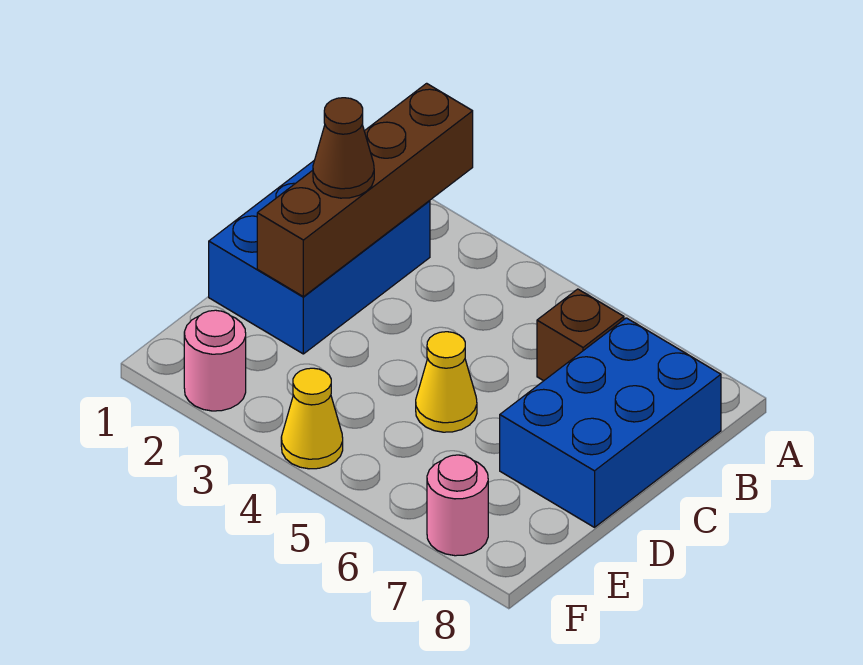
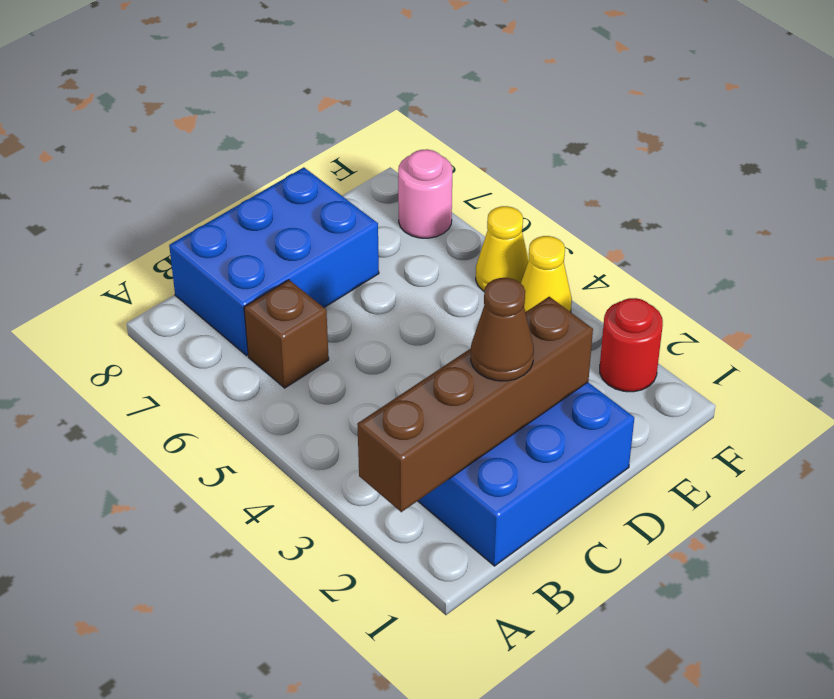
yellow 1x1 cone [416,332,477,432] -> yellow 1x1 cone moved to [476,206,529,291]
pink 1x1 round brick [184,310,246,411] -> red 1x1 round brick [600,298,663,392]

